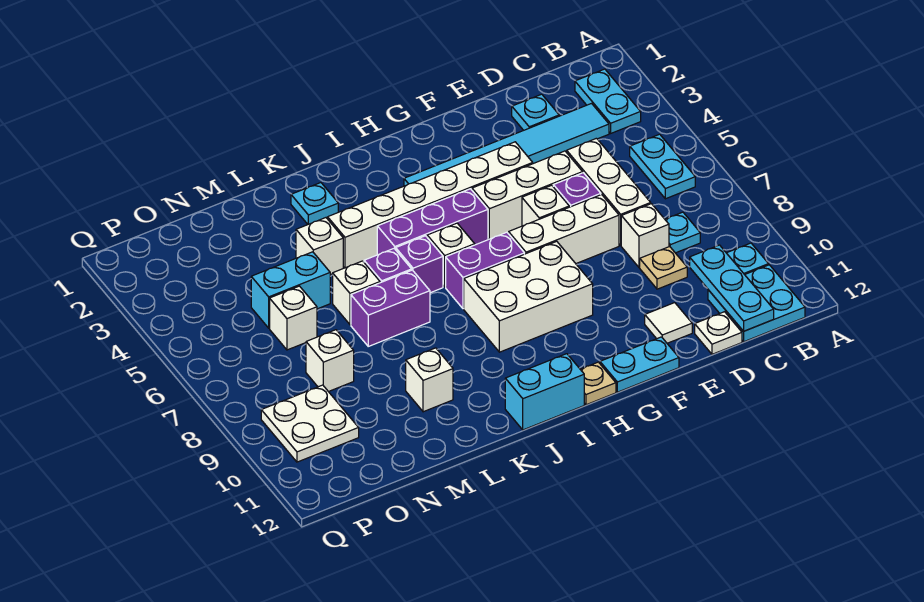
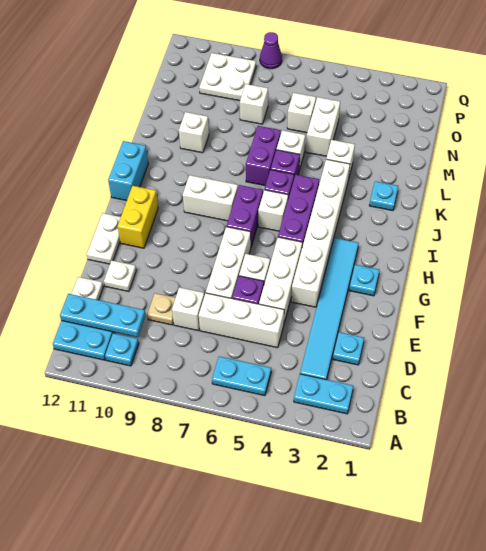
cyan 1x1 plate [665,212,700,253] -> cyan 1x1 plate moved to [349,265,379,296]
white 1x1 tile [645,303,692,343] -> white 1x1 plate [104,261,136,292]
cyan 1x2 plate [600,337,679,392] -> white 1x2 plate [87,213,121,264]
white 2x3 brick [464,241,593,352] -> white 1x2 brick [183,175,238,221]
none -> yellow 1x2 brick [118,186,158,248]
tan 1x1 plate [580,362,616,405] -> none
cyan 1x2 brick [251,252,330,328] -> white 1x2 brick [306,97,340,156]
none -> purple 1x1 cone [260,32,282,69]

